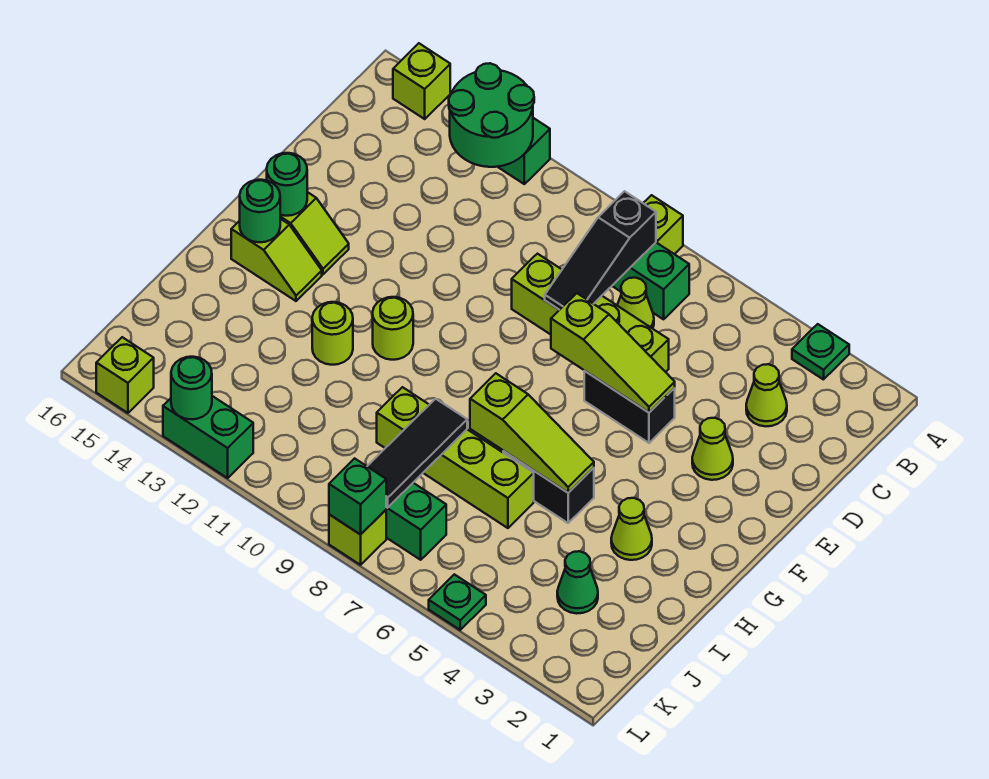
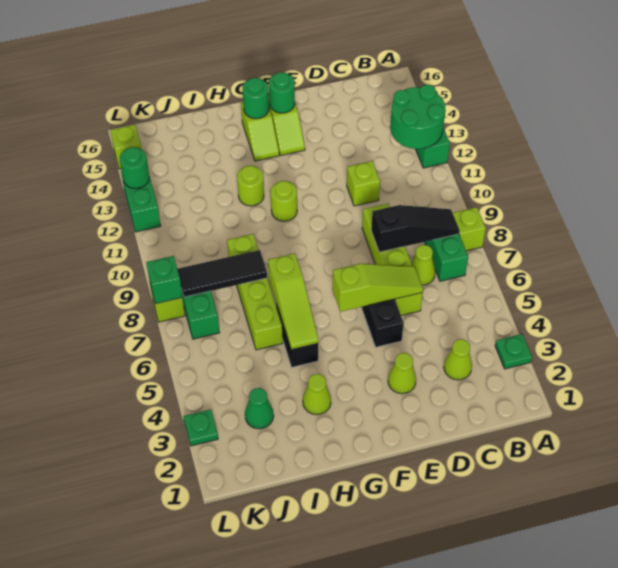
lime 1x1 brick [393,43,450,119] -> lime 1x1 brick moved to [347,161,380,206]
black 1x3 slope [545,191,656,310] -> black 1x3 slope turned to [371,205,460,252]
lime 1x3 slope [551,293,675,412] -> lime 1x3 slope turned to [332,264,423,312]
green 1x1 plate [429,574,486,630] -> green 1x1 plate moved to [183,409,218,446]

